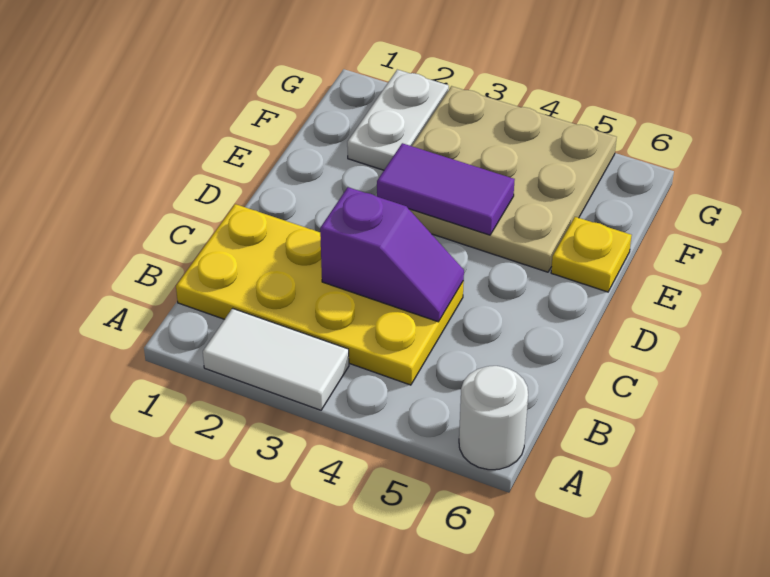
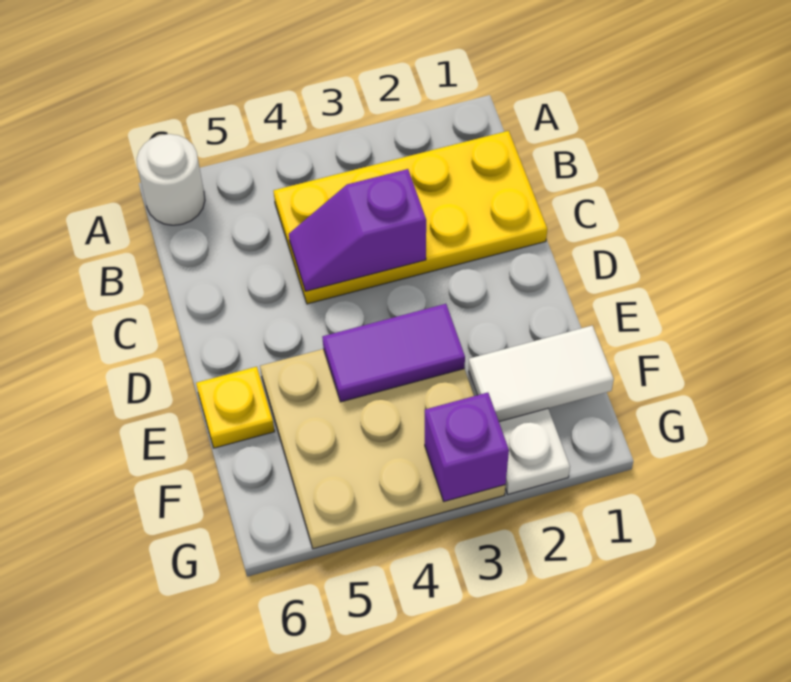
white 1x2 tile [203,308,349,410] -> white 1x2 tile moved to [469,326,614,422]
none -> purple 1x1 brick [425,393,509,502]

